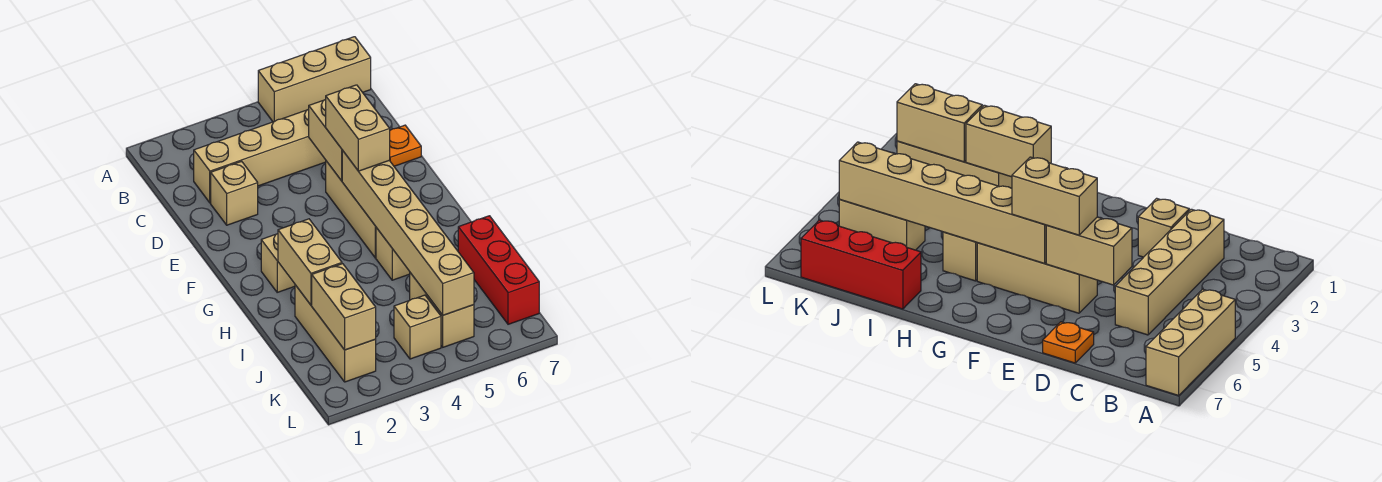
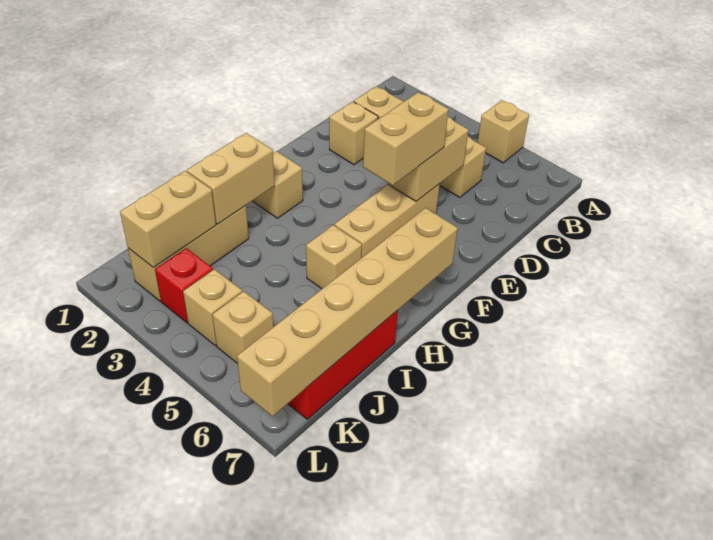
tan 1x3 brick [258,37,371,122] -> tan 1x1 brick [477,100,529,163]
orange 1x1 plate [390,125,421,166] -> none
tan 1x6 brick [342,151,474,315] -> tan 1x6 brick moved to [237,208,458,416]
tan 1x2 brick [410,273,474,347] -> tan 1x1 brick [212,291,273,364]
none -> red 1x1 brick [155,248,213,323]

